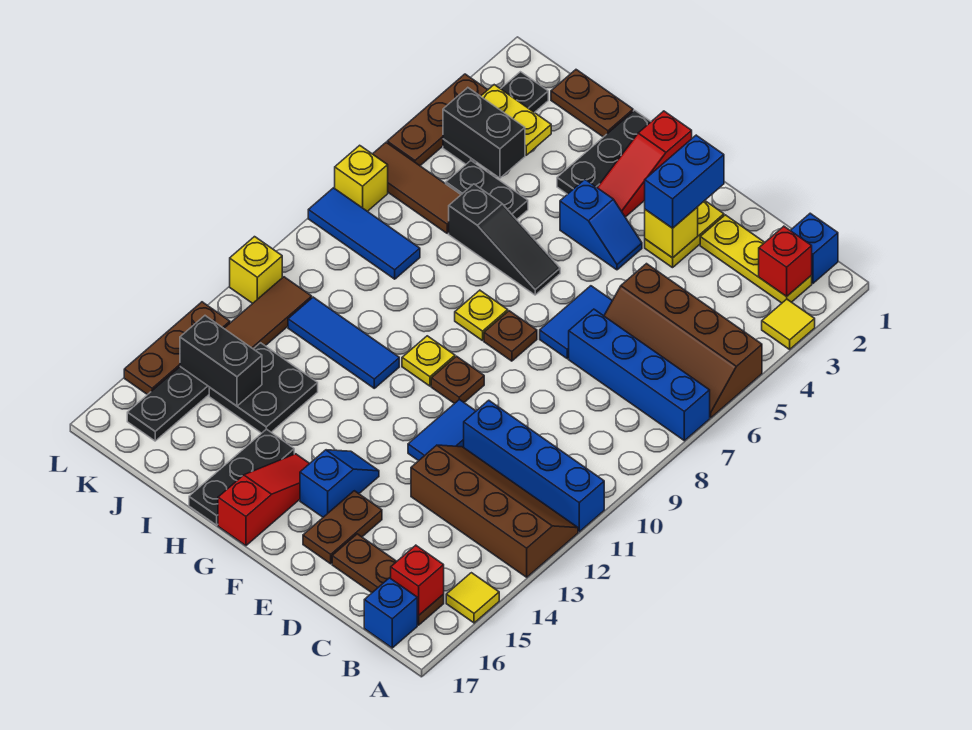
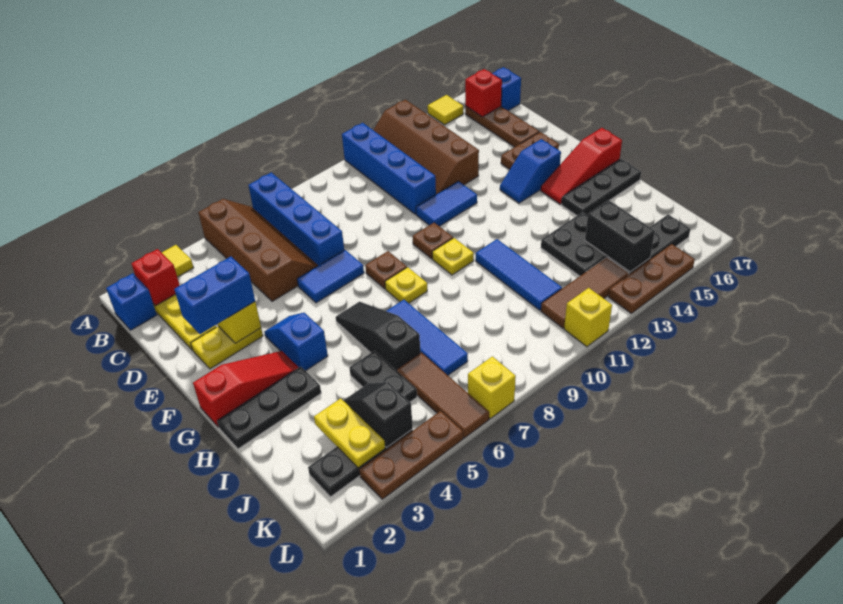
brown 1x2 plate [551,70,633,137] -> none
black 1x2 brick [443,88,525,178] -> black 1x2 slope [343,382,413,447]
blue 1x3 tile [308,188,420,279] -> blue 1x3 tile moved to [387,300,468,375]

